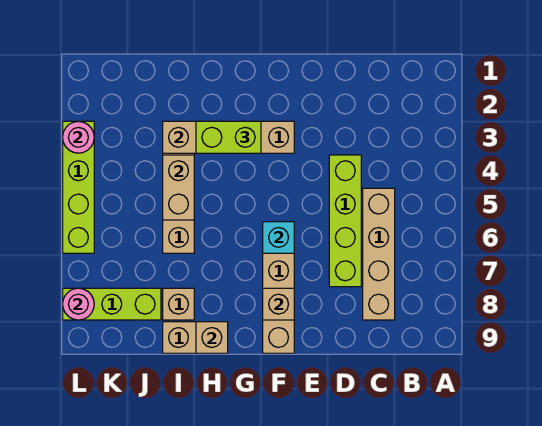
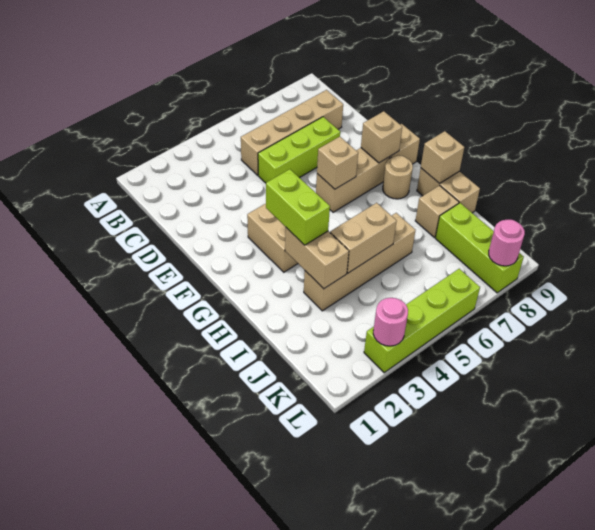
lime 1x4 brick [329,155,361,287] -> lime 1x3 brick [258,117,340,183]
cyan 1x1 brick [263,222,294,253] -> tan 1x1 brick [317,137,358,189]
none -> tan 1x1 round brick [383,155,413,199]

